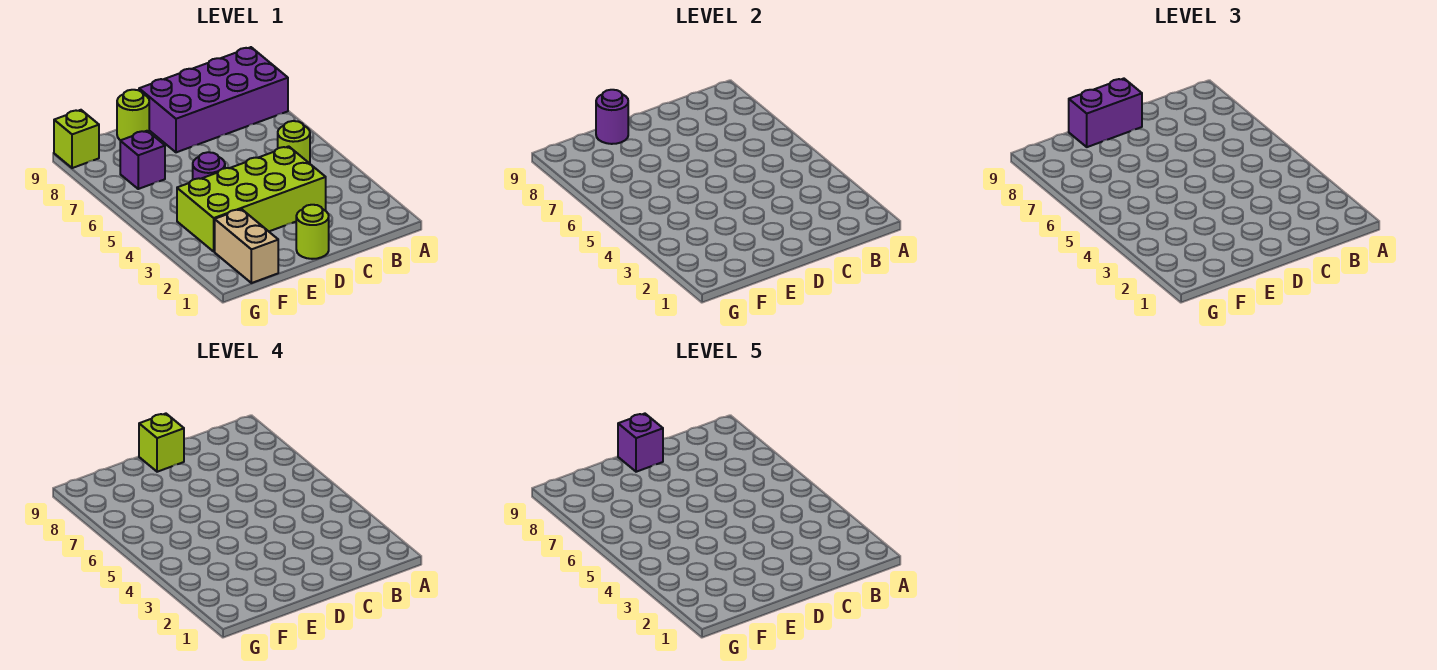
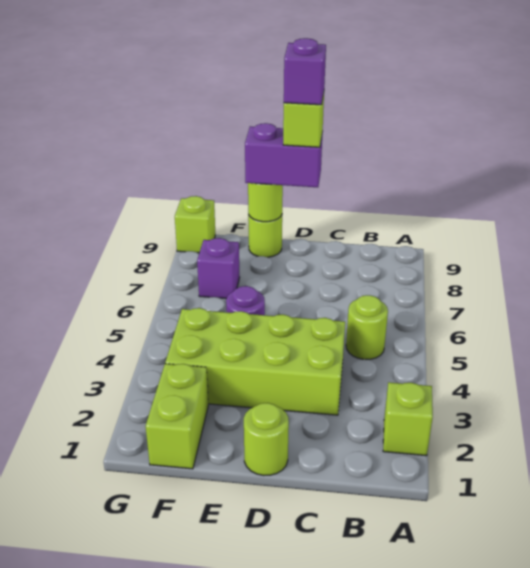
none -> lime 1x1 brick [383,382,433,456]
purple 2x4 brick [139,47,288,152] -> none
purple 1x1 round brick [596,90,628,144] -> lime 1x1 round brick [248,183,283,222]
tan 1x2 brick [215,209,278,283] -> lime 1x2 brick [146,364,208,469]

